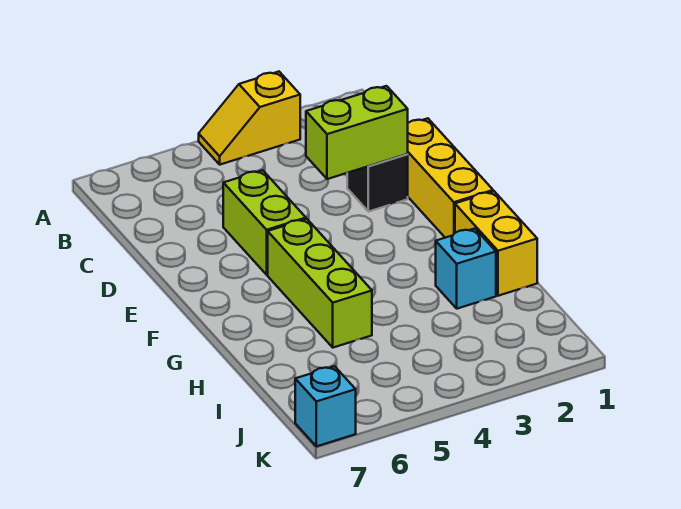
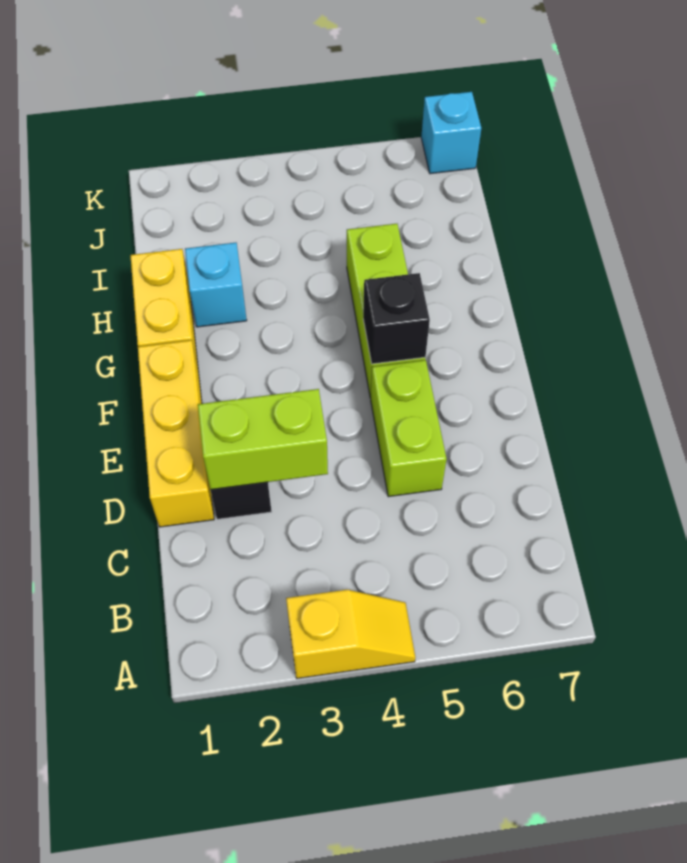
none -> black 1x1 brick [363,273,430,364]

